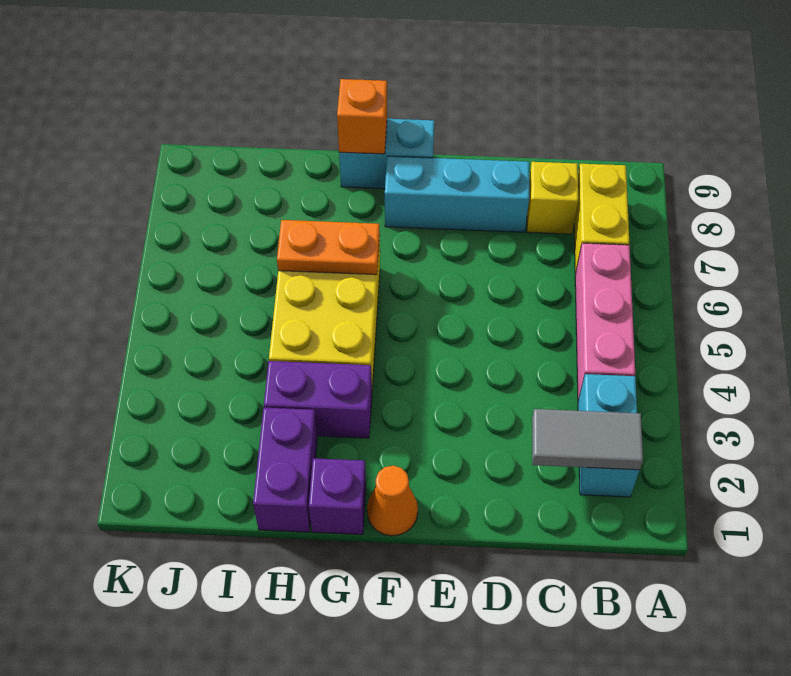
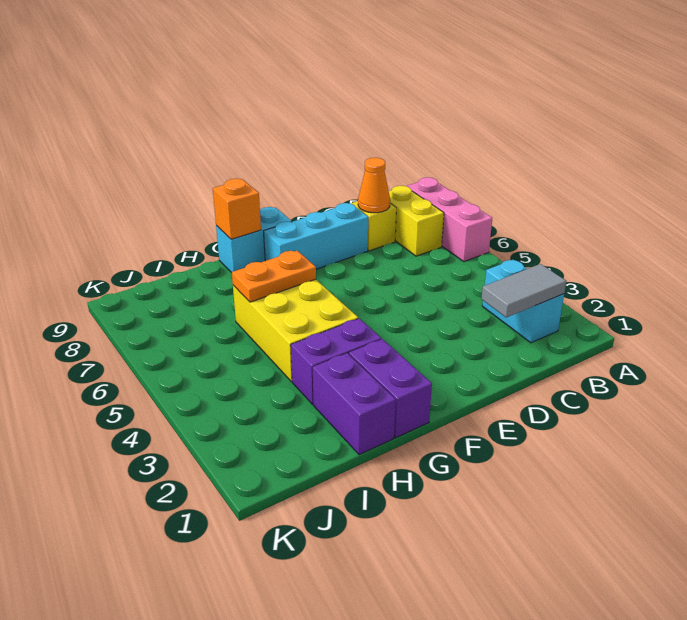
pink 1x3 brick [575,243,635,401] -> pink 1x3 brick moved to [407,177,492,262]
orange 1x1 cone [367,466,418,536] -> orange 1x1 cone moved to [358,158,390,213]
purple 1x1 brick [309,458,366,534] -> purple 1x2 brick [349,339,432,438]

